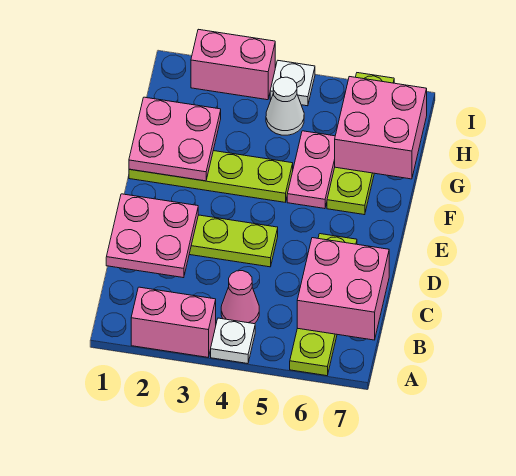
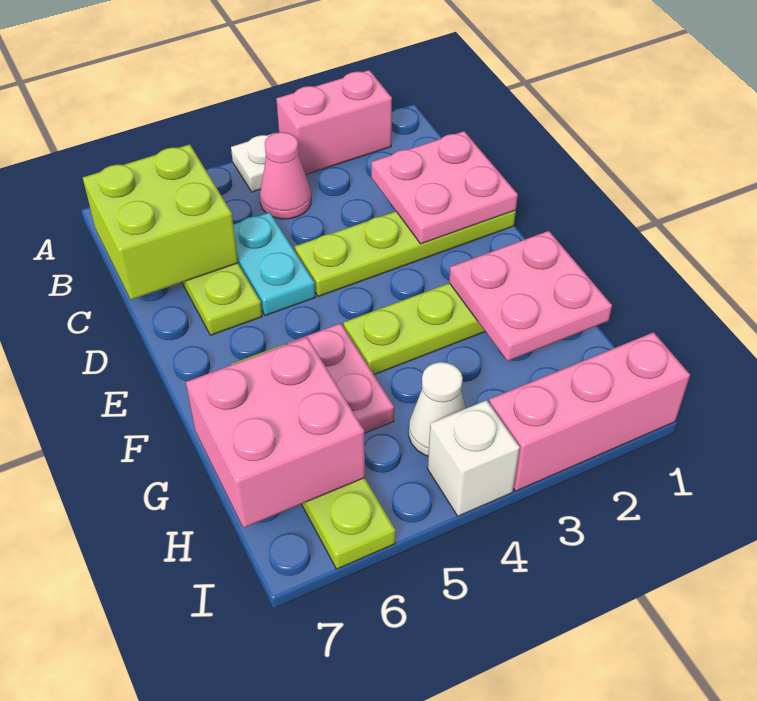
pink 2x2 brick [297,238,389,340] -> lime 2x2 brick [83,144,238,300]
none -> cyan 1x2 plate [233,212,315,316]
pink 1x2 brick [191,29,275,100] -> pink 1x3 brick [489,332,690,491]
white 1x1 plate [270,61,315,106] -> white 1x1 brick [428,400,520,516]

